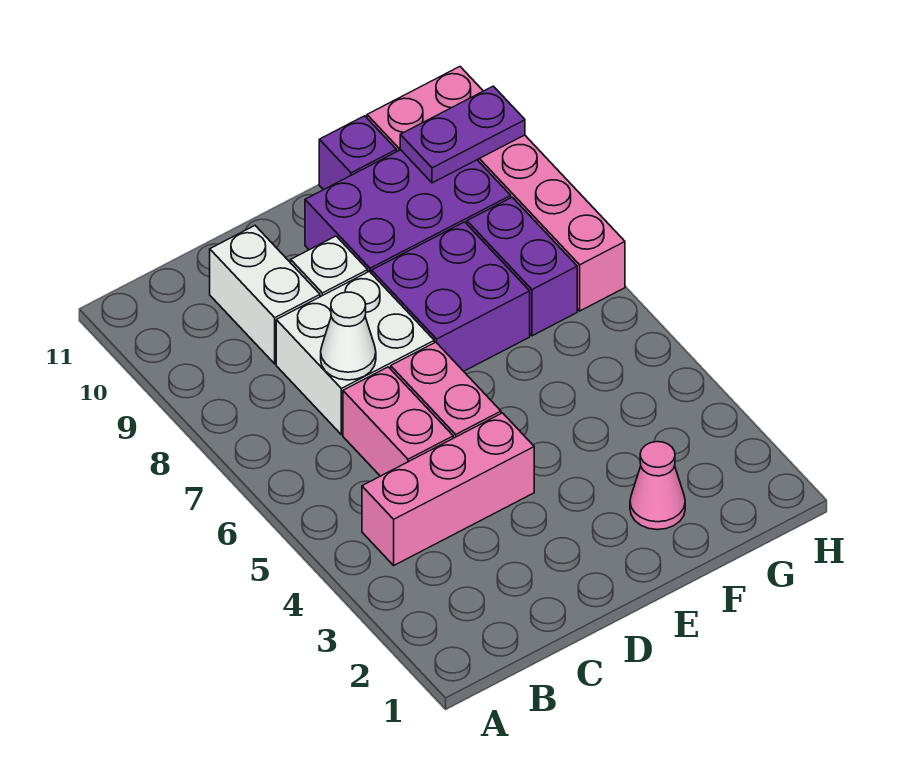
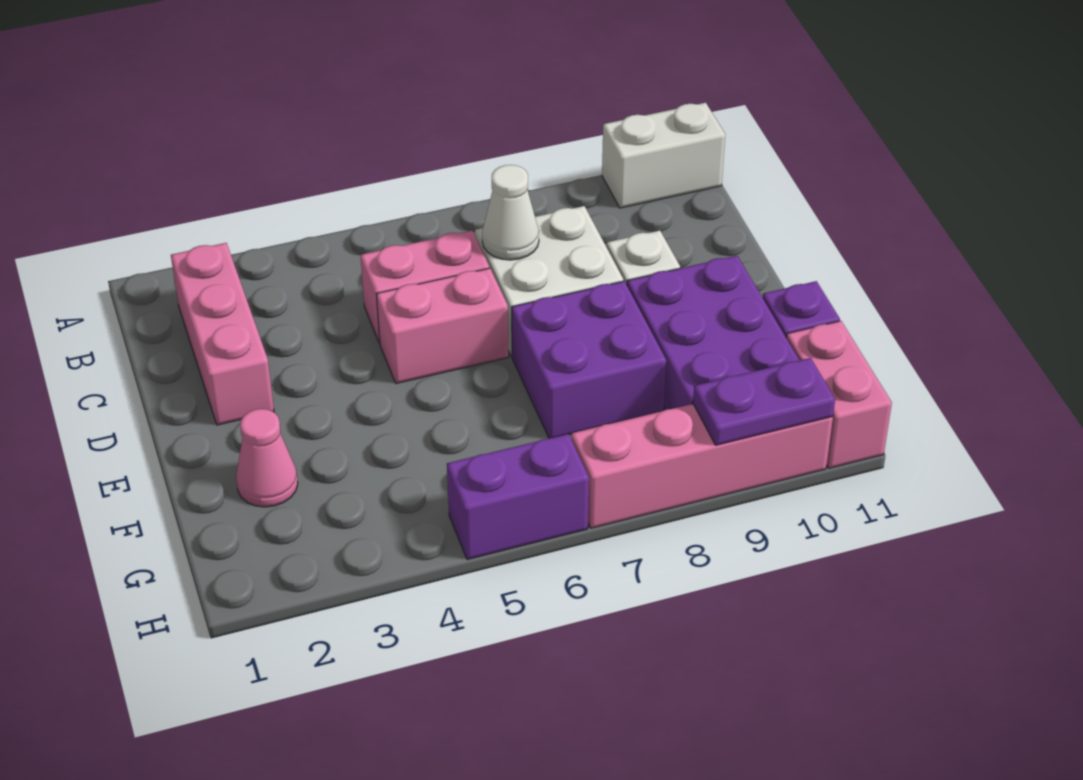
pink 1x3 brick [362,413,534,565] -> pink 1x3 brick moved to [171,243,274,425]
white 1x2 brick [210,226,320,364] -> white 1x2 brick moved to [602,103,725,208]
purple 1x2 brick [467,197,577,336] -> purple 1x2 brick moved to [447,434,589,560]
purple 1x2 plate [400,86,525,183] -> purple 1x2 plate turned to [693,358,835,445]

